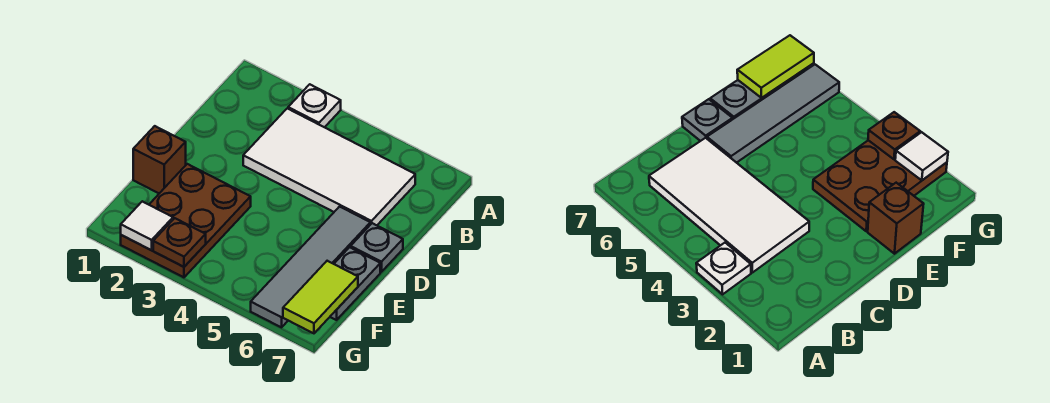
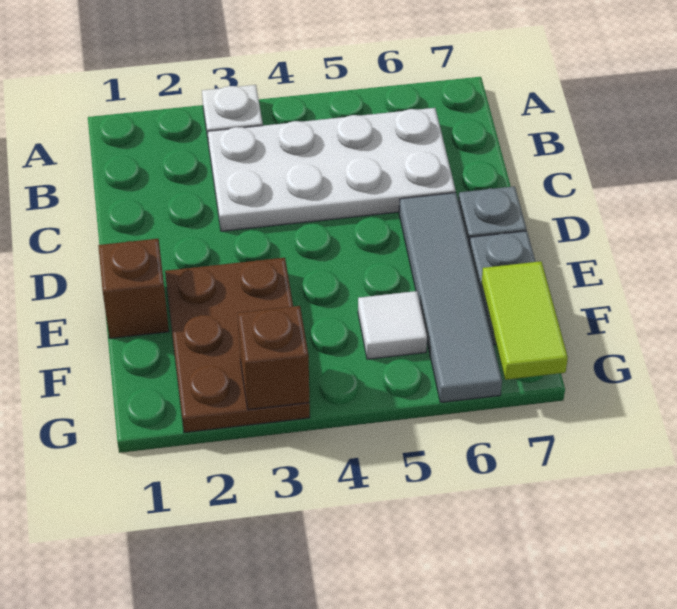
white 2x4 tile [243,108,415,225] -> white 2x4 plate [208,108,456,231]
white 1x1 tile [121,201,173,250] -> white 1x1 tile moved to [358,291,427,359]
brown 1x1 plate [153,218,206,267] -> brown 1x1 brick [238,306,309,410]

